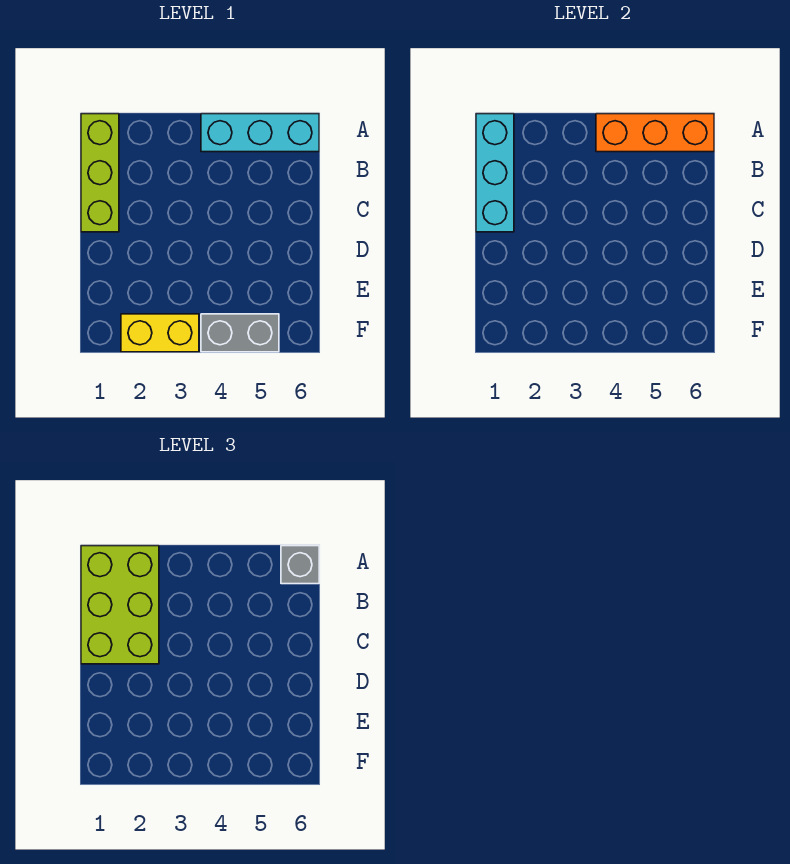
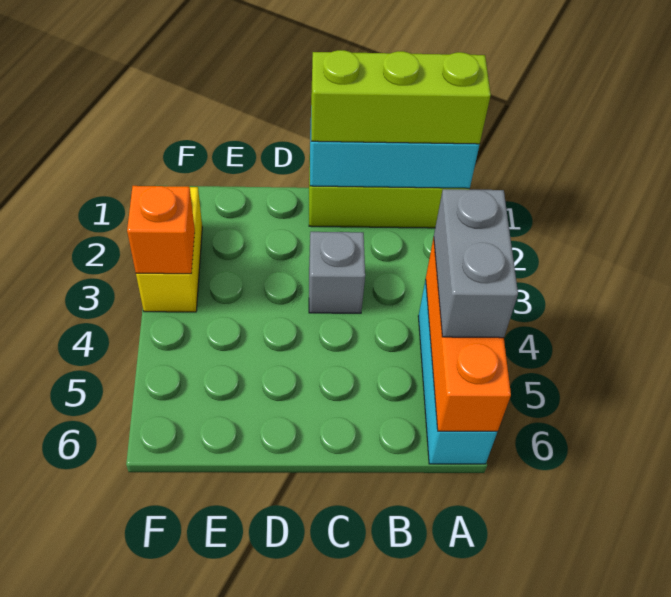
lime 2x3 brick [81,546,159,664] -> lime 1x3 brick [311,50,491,144]
grey 1x1 brick [281,546,319,584] -> grey 1x1 brick moved to [309,232,365,313]
none -> orange 1x1 brick [127,186,195,274]
grey 1x2 brick [201,314,279,352] -> grey 1x2 brick moved to [434,189,518,338]

